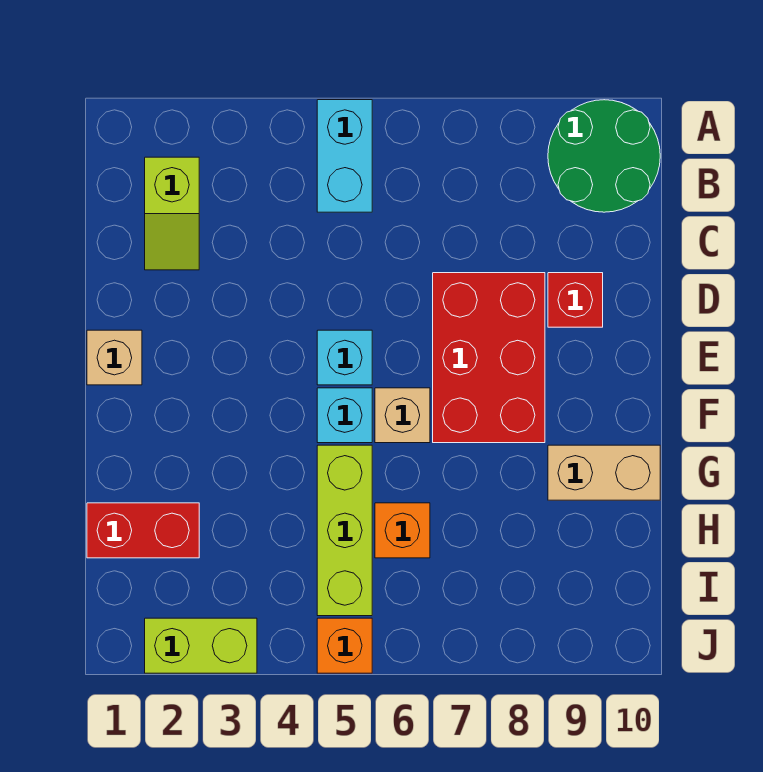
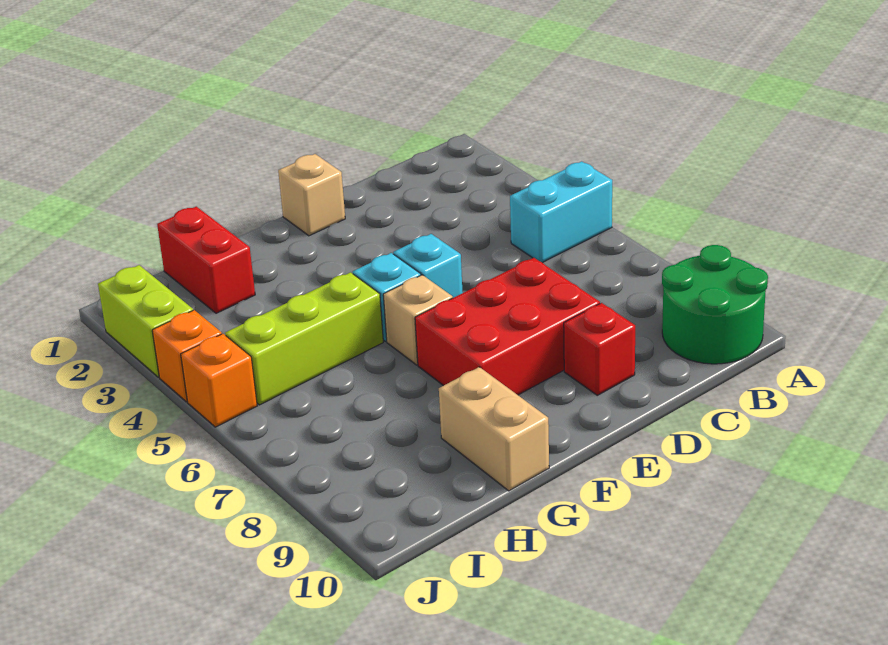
lime 1x2 slope [145,157,199,270] -> none
orange 1x1 brick [375,503,430,558] -> orange 1x1 brick moved to [152,310,222,402]

